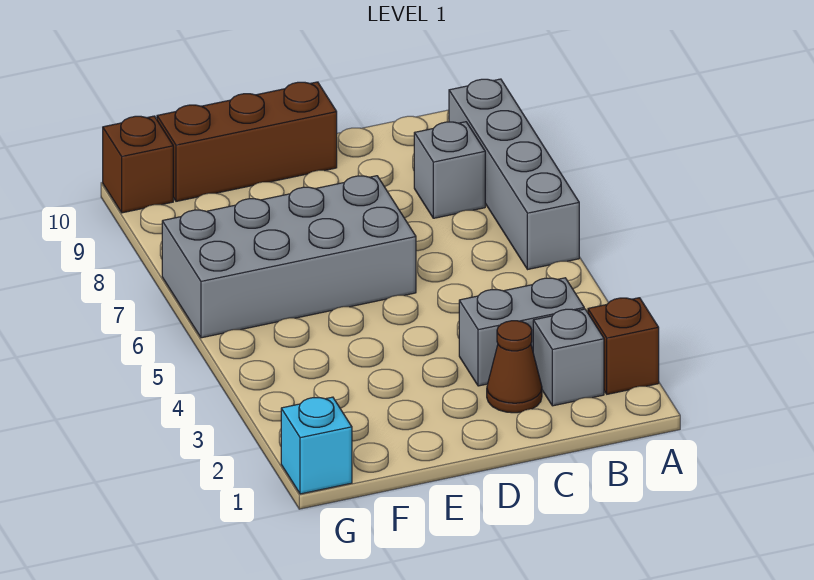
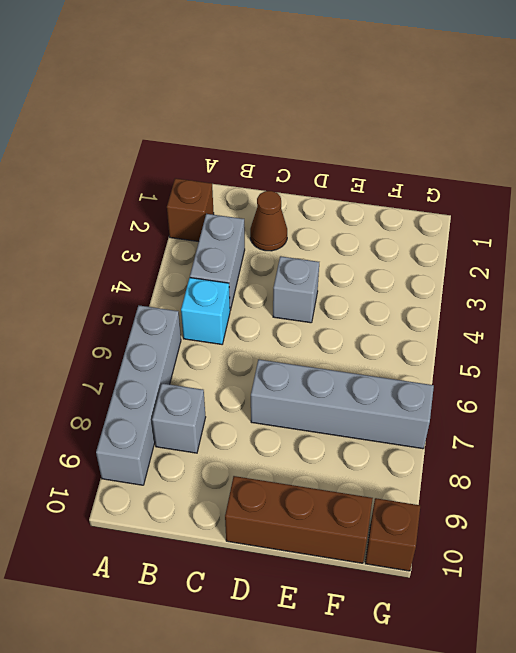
grey 1x1 brick [533,309,604,406] -> grey 1x1 brick moved to [273,256,319,323]
grey 1x2 brick [459,278,584,386] -> grey 1x2 brick turned to [190,214,245,310]
grey 2x4 brick [162,176,416,338] -> grey 1x4 brick [251,359,434,449]
cyan 1x1 brick [281,397,352,494] -> cyan 1x1 brick moved to [181,278,230,344]

